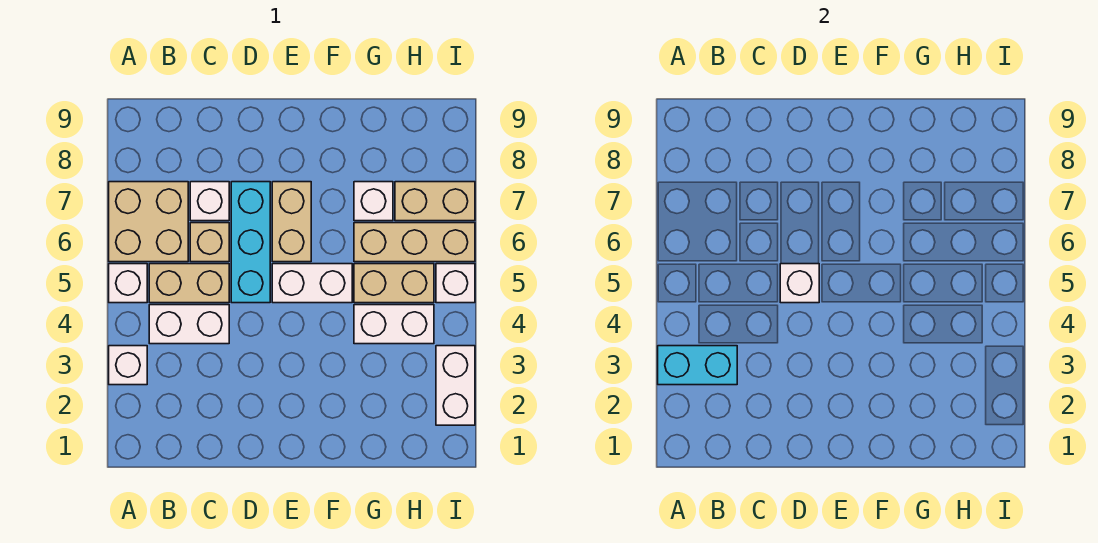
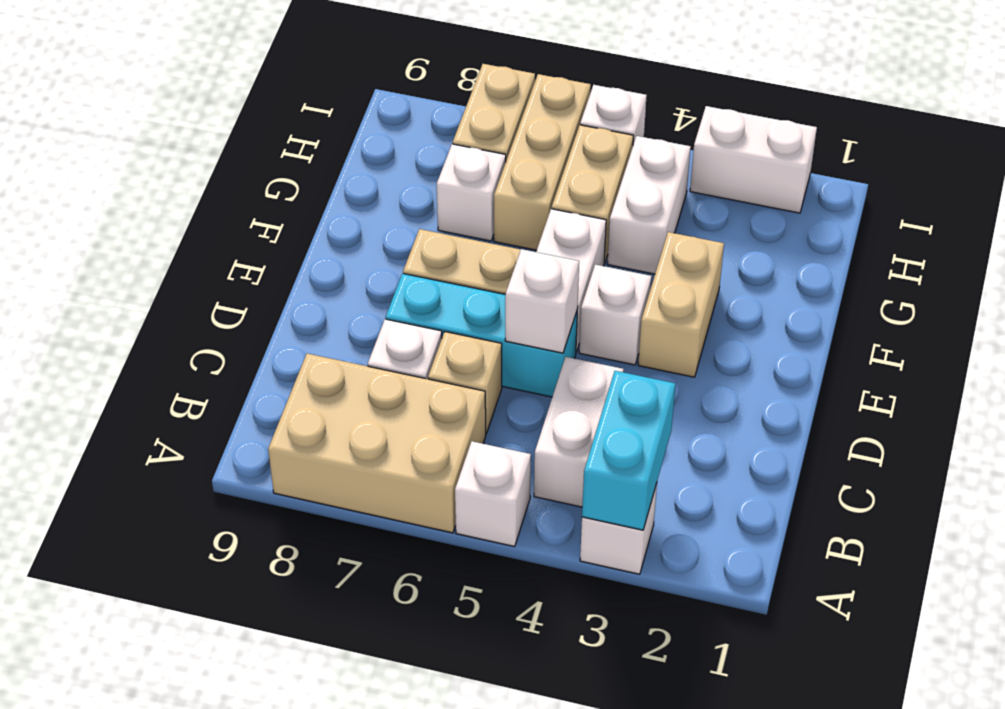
tan 2x2 brick [109,182,188,262] -> tan 2x3 brick [268,354,486,533]
tan 1x2 brick [149,264,229,303] -> tan 1x2 brick moved to [638,232,724,377]
none -> white 1x1 brick [579,265,652,365]

